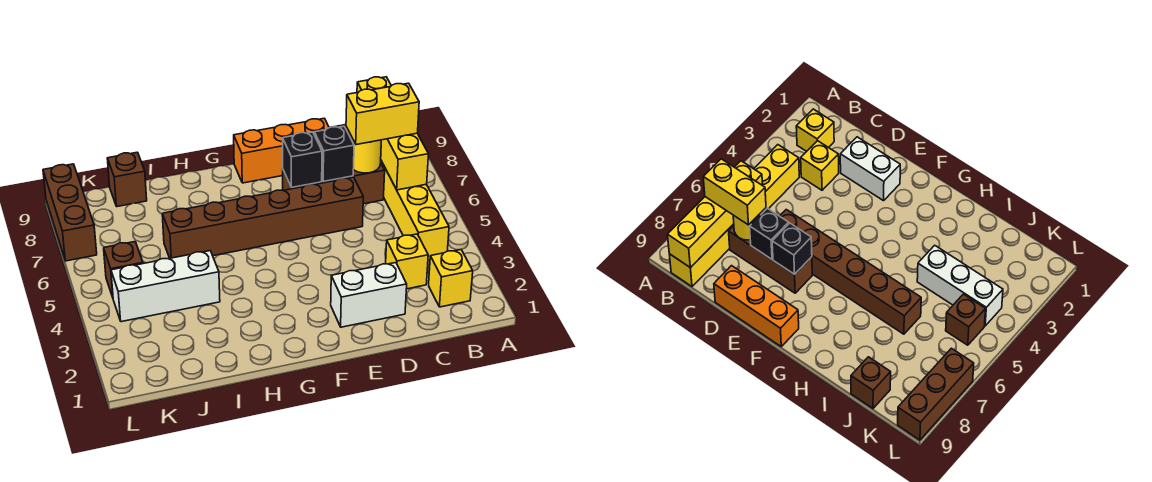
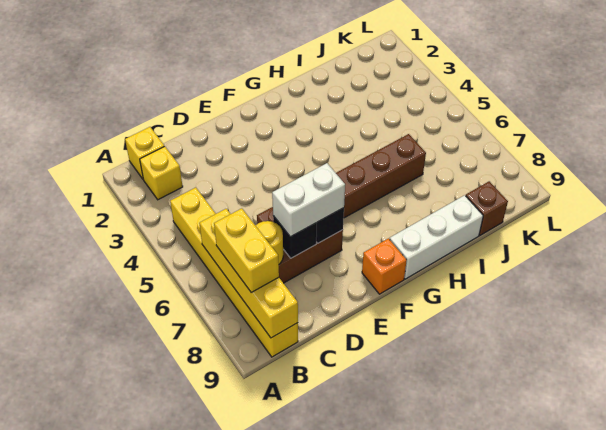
yellow 1x2 brick [346,83,419,145] -> yellow 1x2 brick turned to [214,208,279,293]
yellow 1x1 brick [386,234,428,289] -> yellow 1x1 brick moved to [125,127,164,179]
white 1x2 brick [331,263,407,327] -> white 1x2 brick moved to [272,163,345,237]
orange 1x3 brick [234,118,329,183] -> orange 1x1 brick [362,238,407,294]
white 1x3 brick [111,251,220,322] -> white 1x3 brick moved to [390,195,483,279]
brown 1x1 brick [104,242,143,297] -> none
brown 1x3 brick [43,164,97,261] -> none

